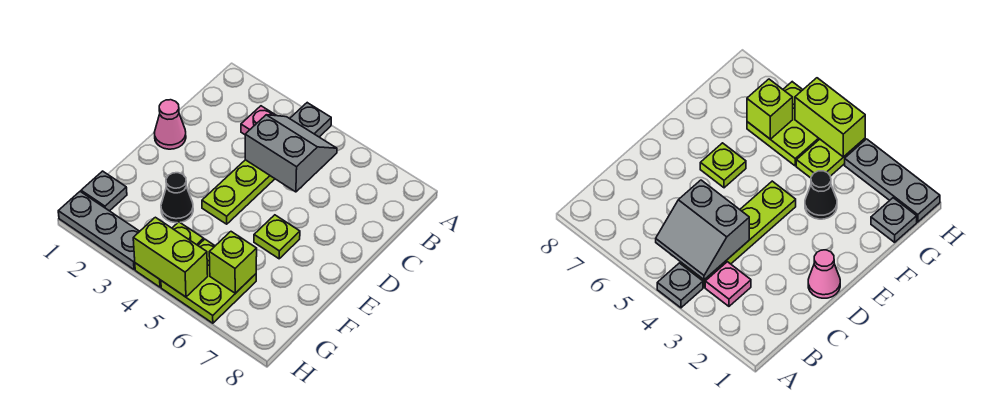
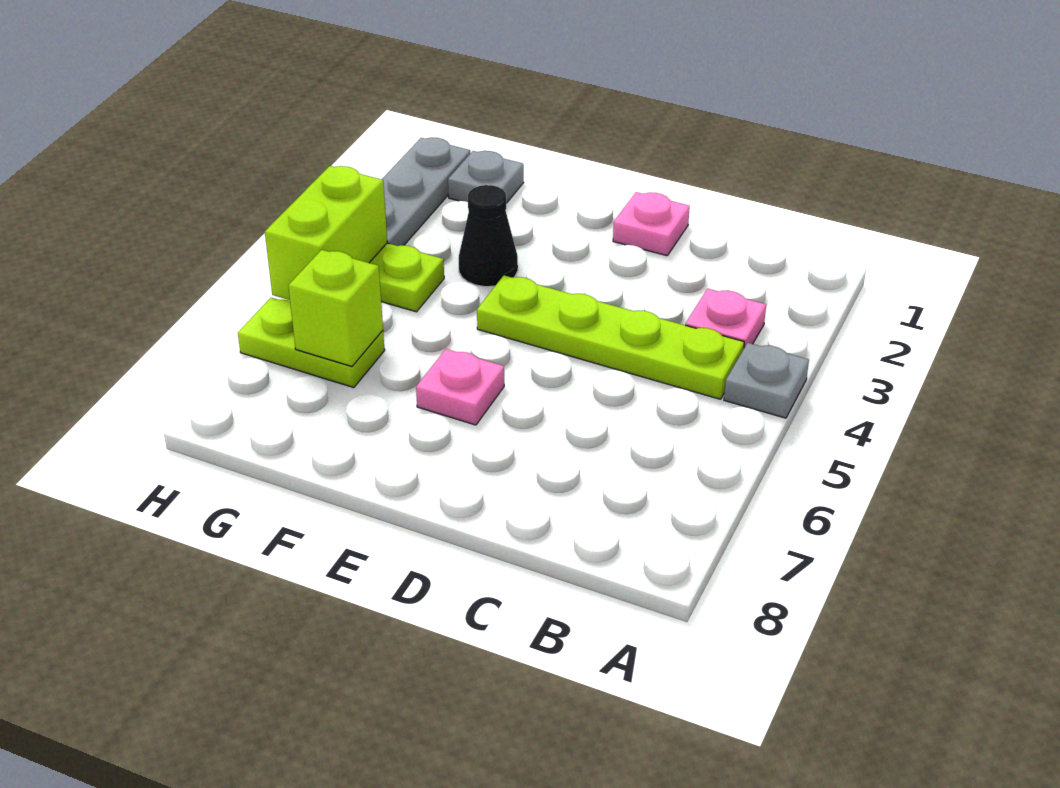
grey 2x2 slope [245,115,337,192] -> none
pink 1x1 cone [154,100,186,149] -> pink 1x1 plate [613,192,690,256]
lime 1x1 plate [254,215,300,259] -> pink 1x1 plate [416,349,504,425]
lime 2x2 plate [161,239,256,323] -> lime 1x2 plate [238,298,385,388]

